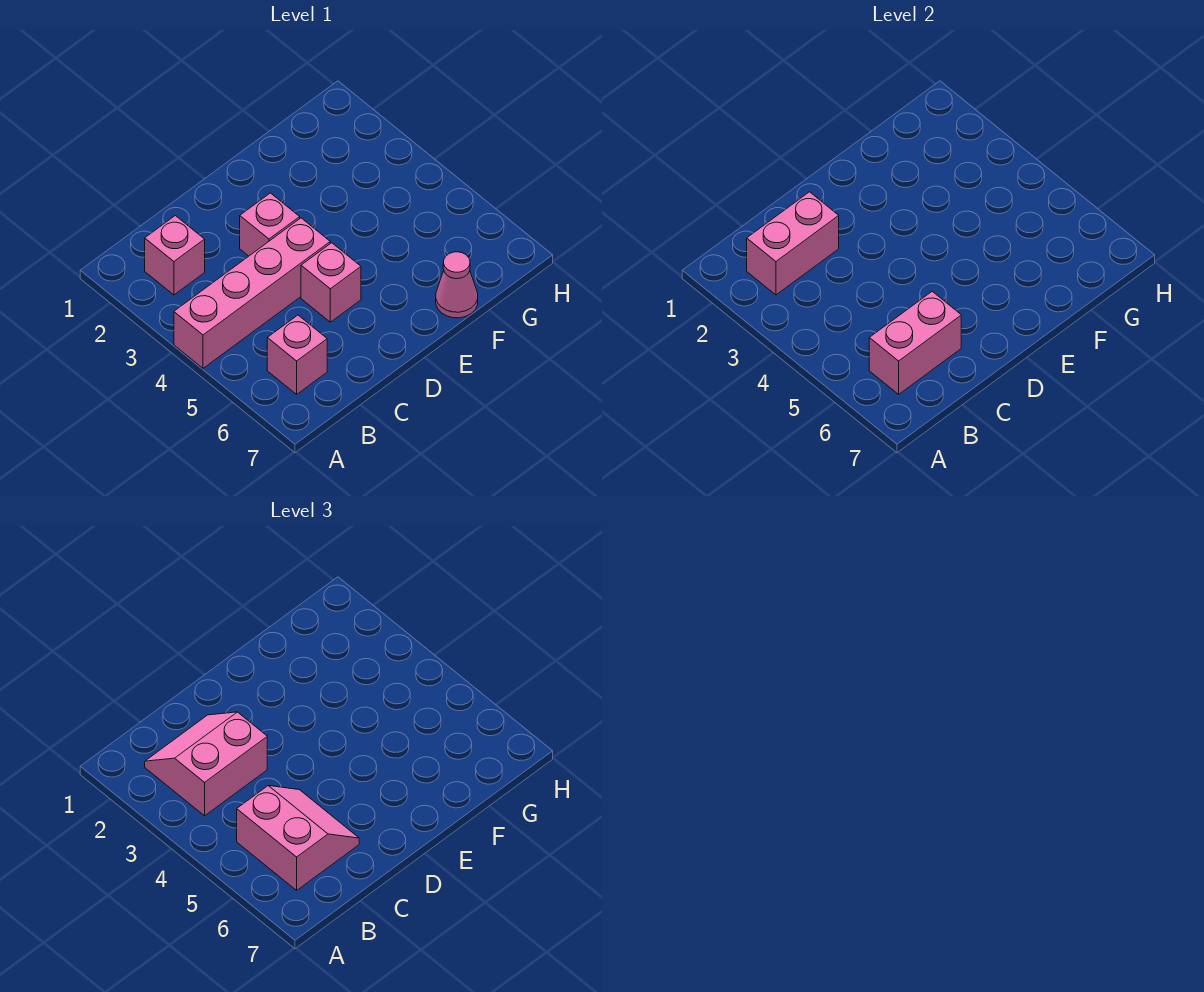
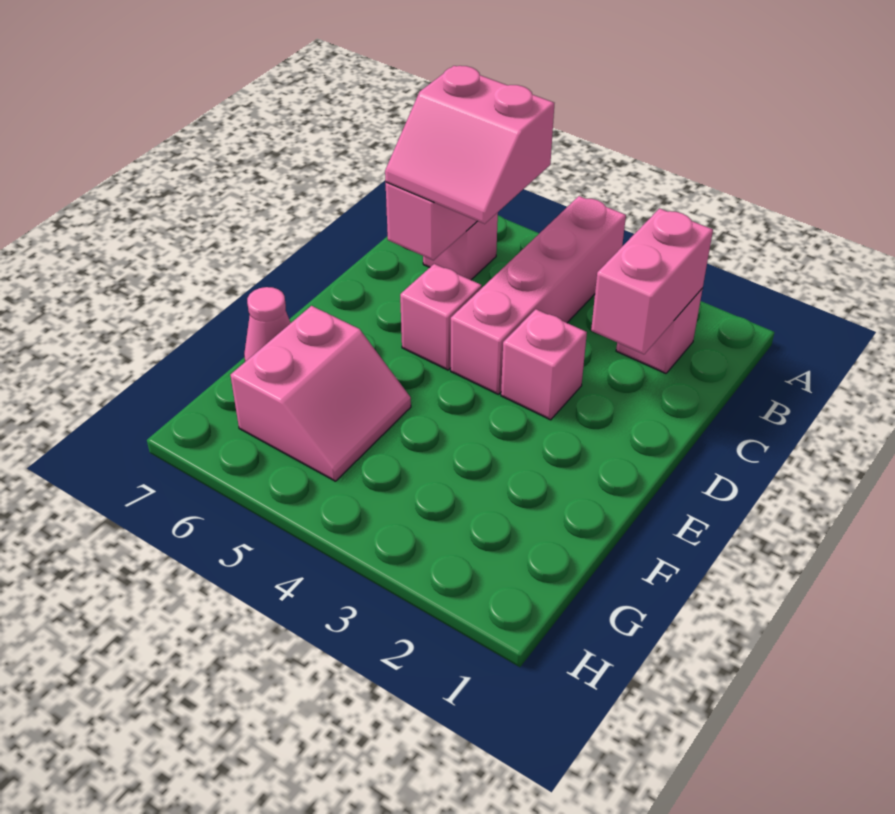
pink 2x2 slope [145,712,267,816] -> pink 2x2 slope moved to [231,306,411,481]

